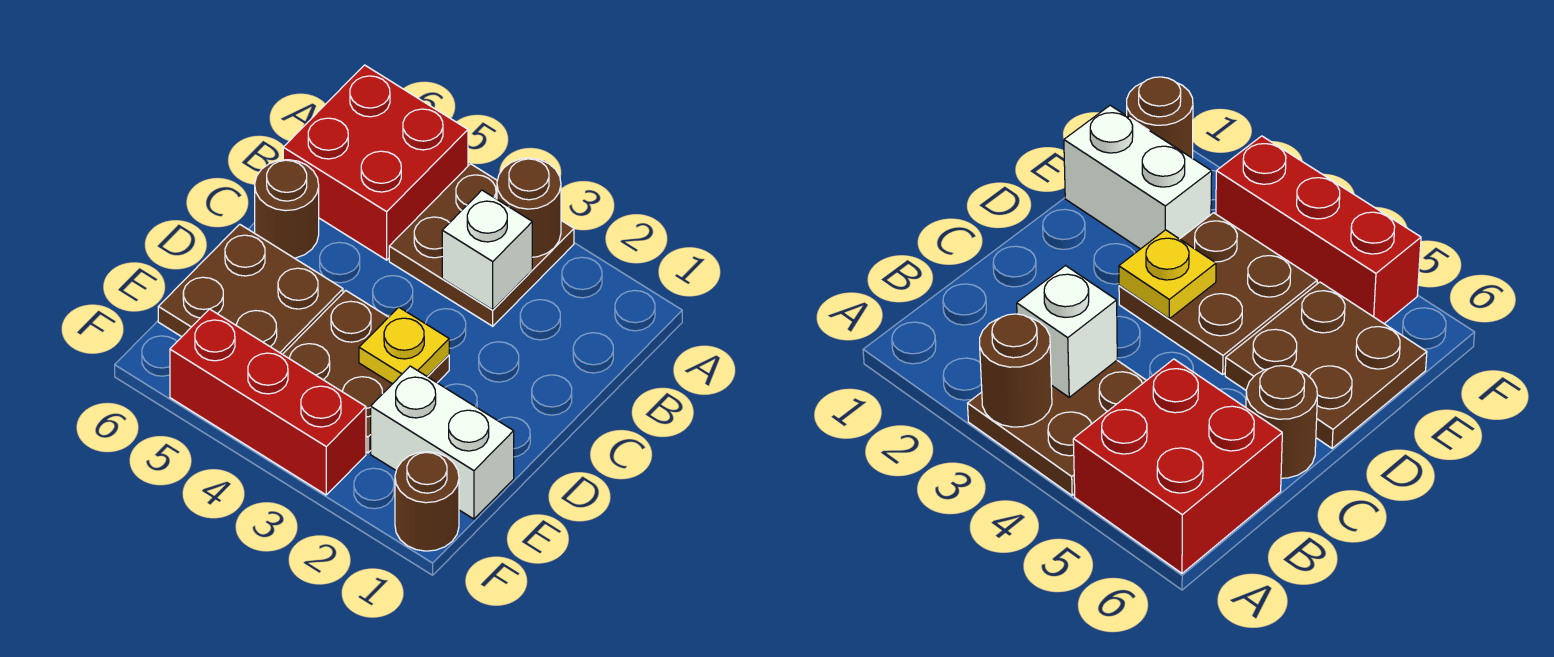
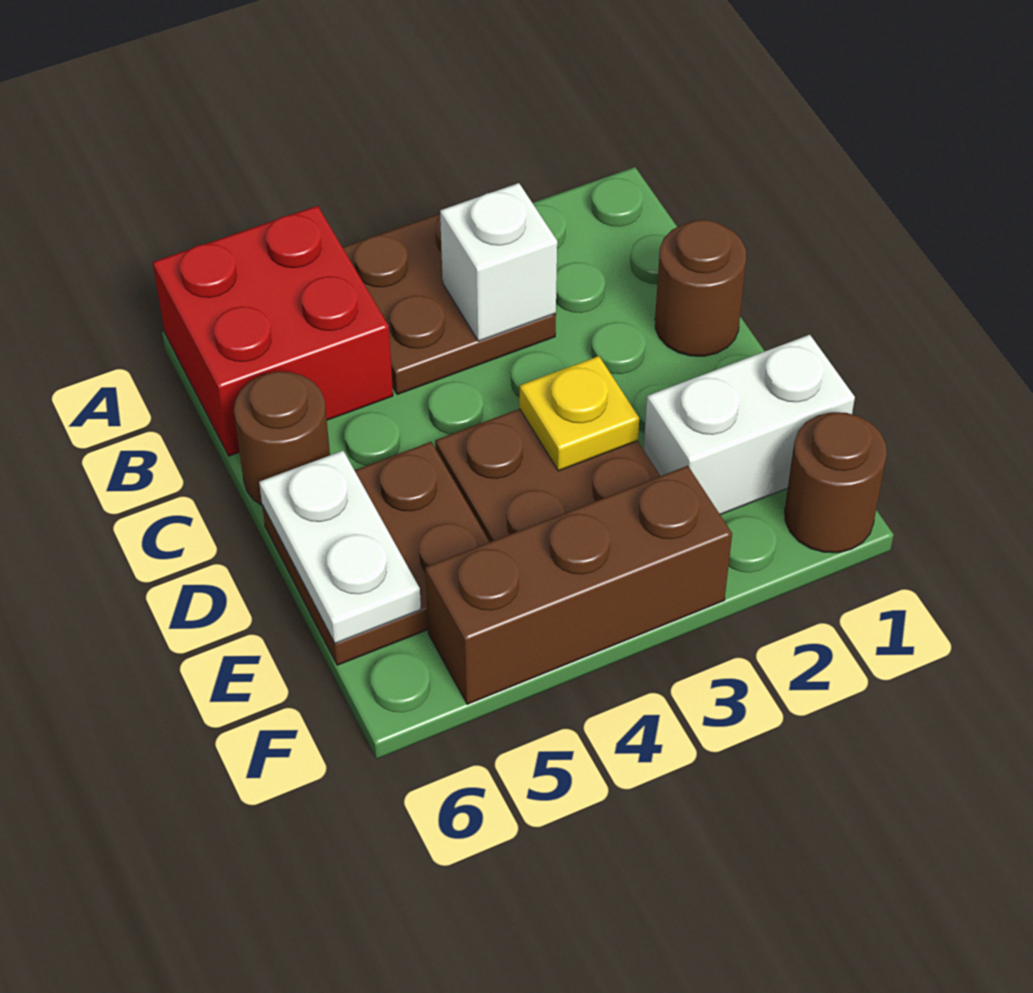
brown 1x1 round brick [497,158,561,257] -> brown 1x1 round brick moved to [655,220,746,356]
none -> white 1x2 plate [259,451,421,644]
red 1x3 brick [170,309,366,495] -> brown 1x3 brick [425,466,732,704]

